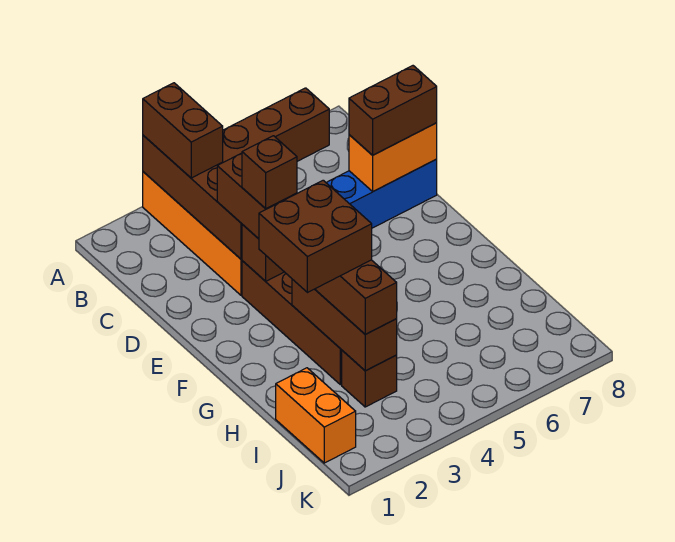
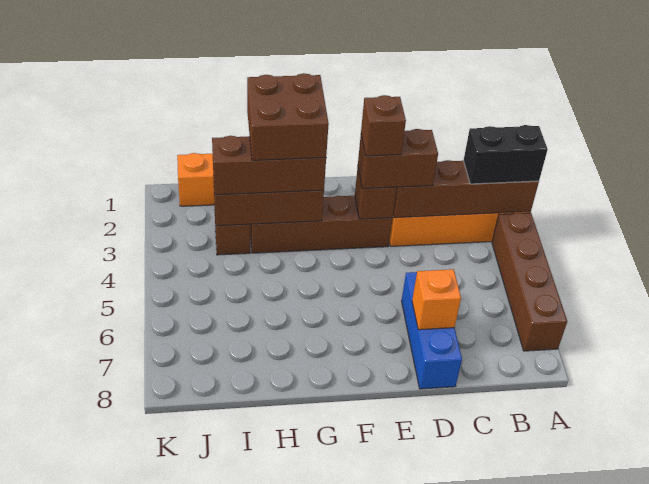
brown 1x2 brick [143,83,223,178] -> black 1x2 brick [463,125,548,184]
orange 1x2 brick [349,123,437,191] -> orange 1x1 brick [412,269,461,330]
brown 1x2 brick [349,66,437,155] -> none

